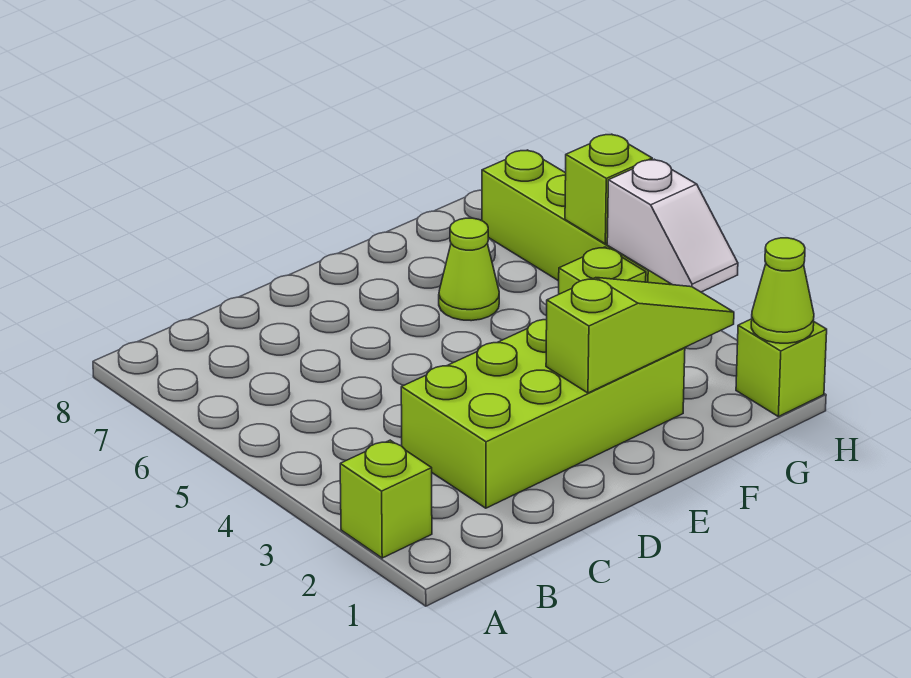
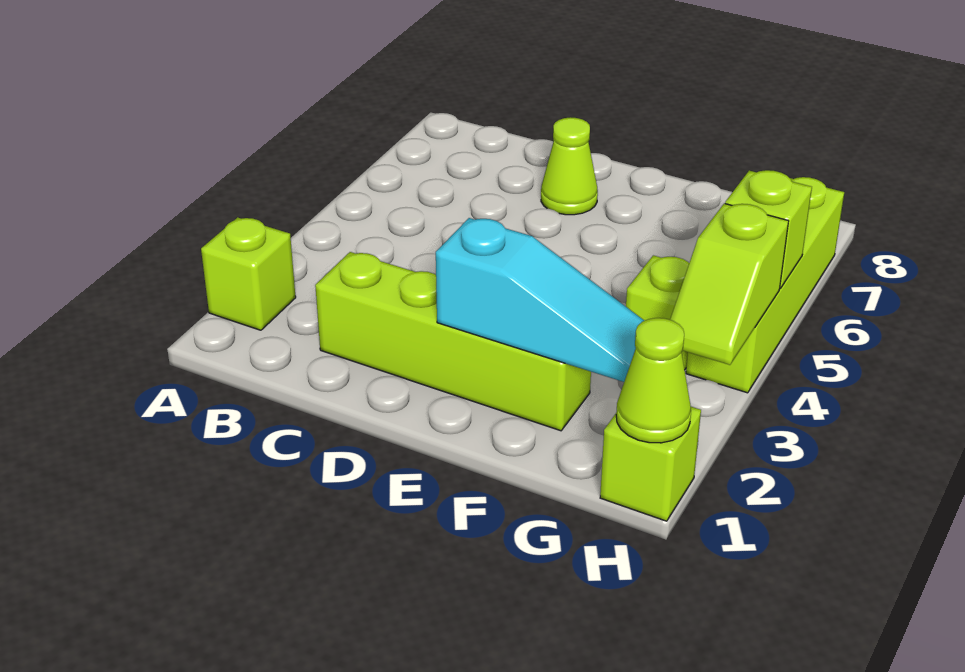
lime 2x4 brick [401,320,685,508] -> lime 1x4 brick [315,252,591,431]
lime 1x3 slope [546,278,734,393] -> cyan 1x3 slope [436,218,644,382]
lime 1x1 cone [439,218,499,321] -> lime 1x1 cone moved to [541,117,598,215]
white 1x2 slope [607,159,738,292] -> lime 1x2 slope [670,203,789,365]

